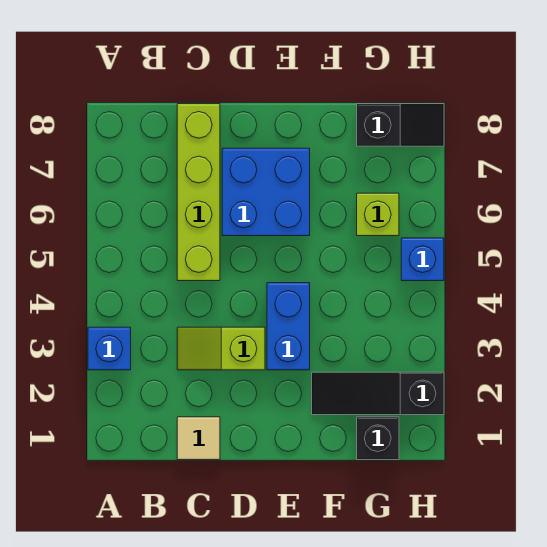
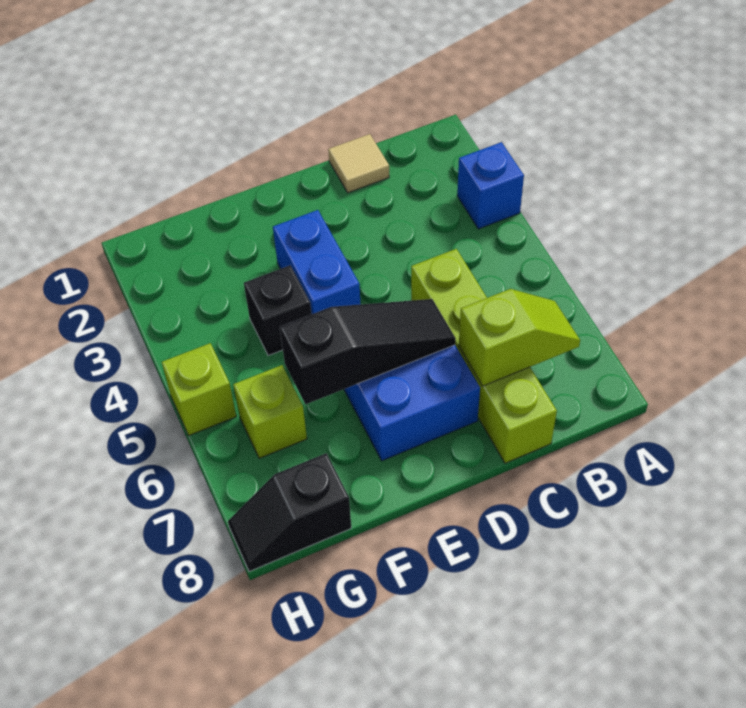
lime 1x2 slope [177,327,265,370] -> lime 1x2 slope moved to [459,289,580,386]
black 1x3 slope [312,372,444,415] -> black 1x3 slope moved to [280,299,455,404]
black 1x1 brick [357,417,399,460] -> black 1x1 brick moved to [244,265,311,356]
blue 1x1 brick [401,238,444,281] -> lime 1x1 brick [162,343,236,435]

